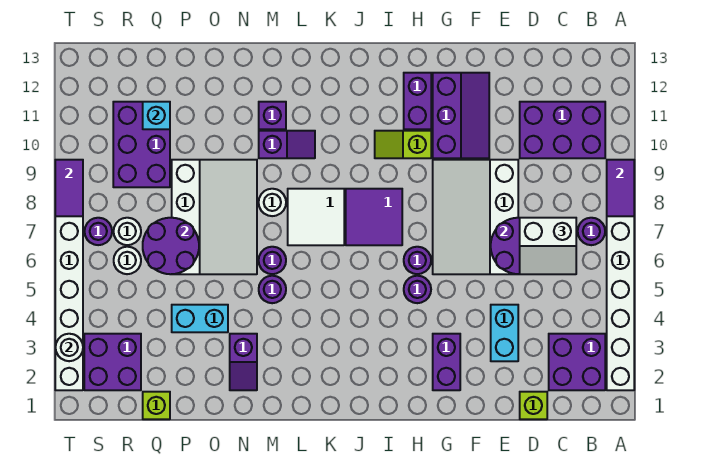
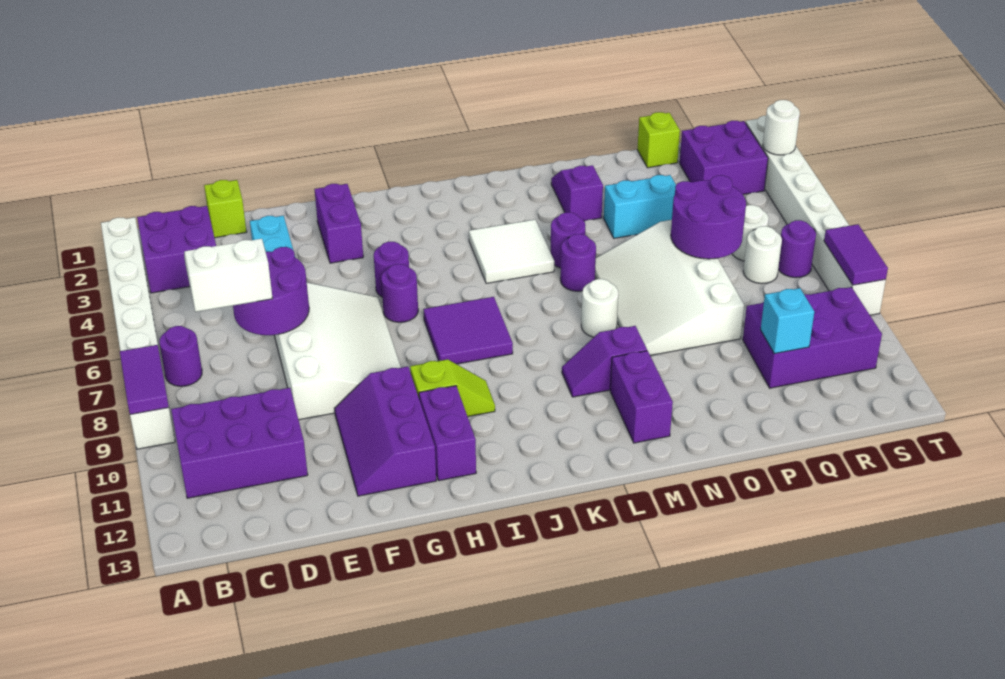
white 2x2 tile [288,189,344,245] -> white 2x2 tile moved to [469,220,554,283]
purple 1x1 brick [259,102,286,129] -> purple 1x2 brick [610,351,673,443]
purple 2x3 brick [113,102,170,187] -> purple 2x3 brick turned to [743,287,882,388]

